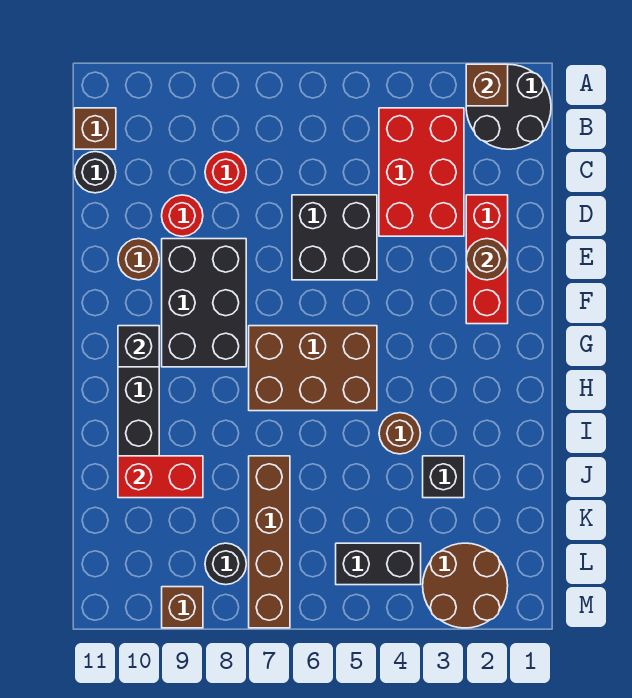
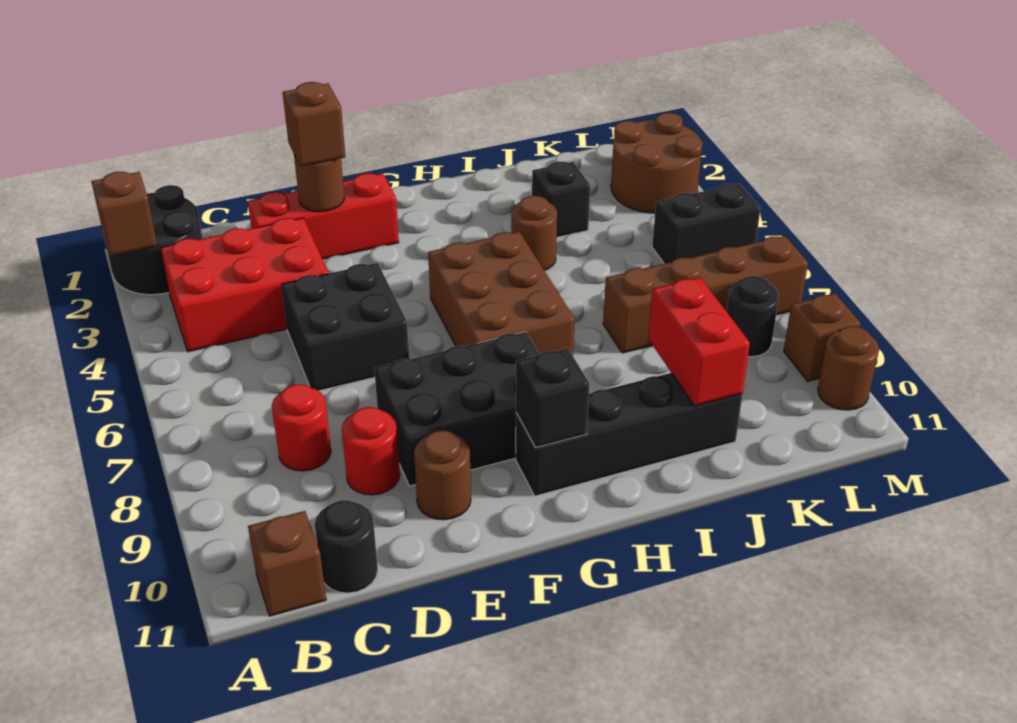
none -> brown 1x1 brick [283,82,346,166]
black 1x2 brick [336,543,421,585] -> black 1x2 brick turned to [652,184,761,264]
none -> brown 1x1 round brick [818,327,879,410]

